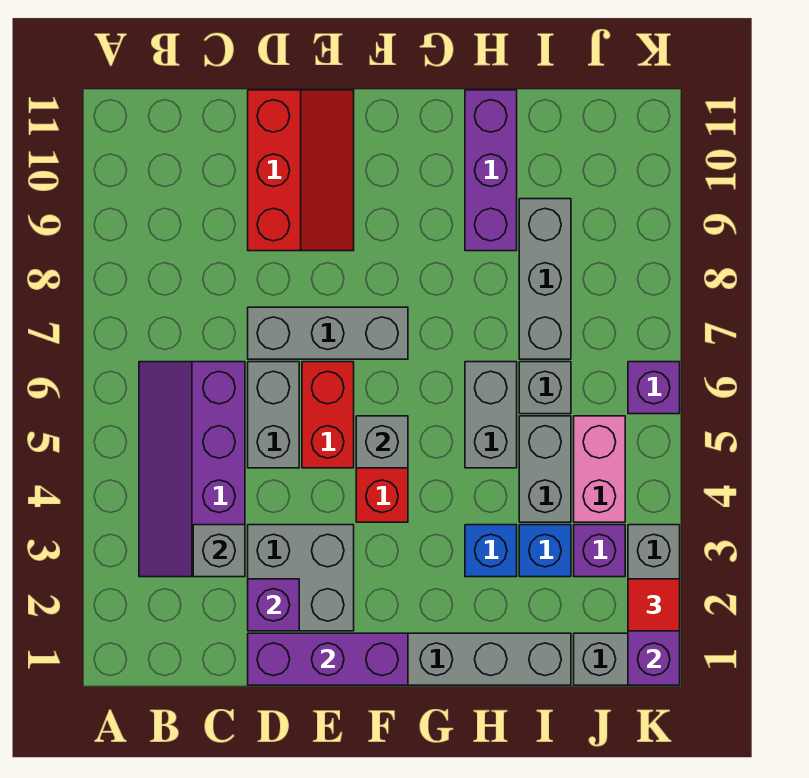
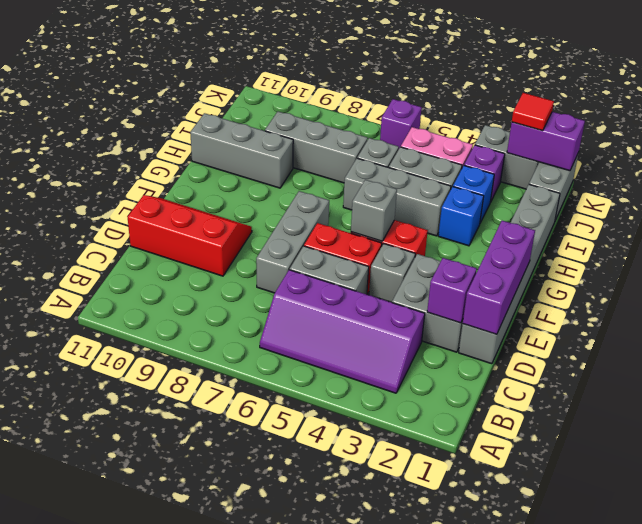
grey 1x1 brick [193,525,245,577] -> grey 1x1 brick moved to [369,244,415,302]
grey 1x2 brick [465,362,517,468] -> grey 1x3 brick [343,158,451,236]
purple 1x3 brick [465,90,517,251] -> grey 1x3 brick [190,113,293,188]

